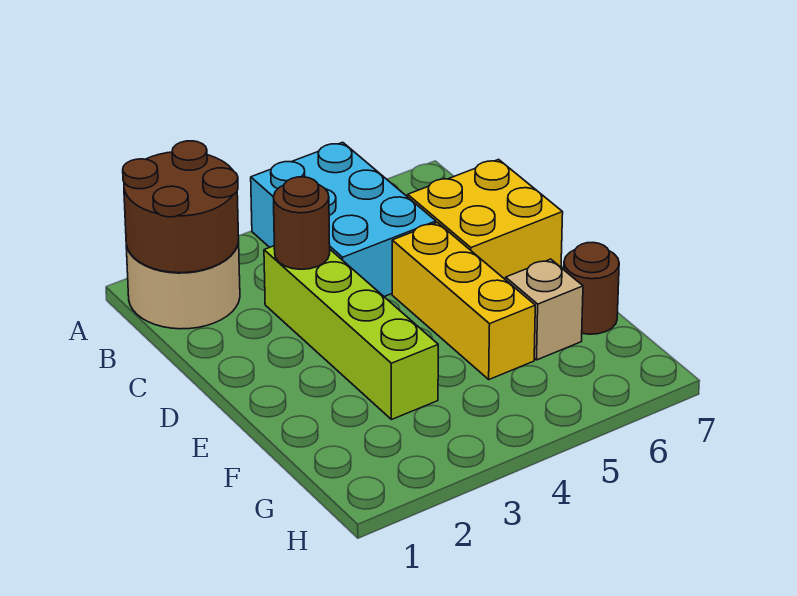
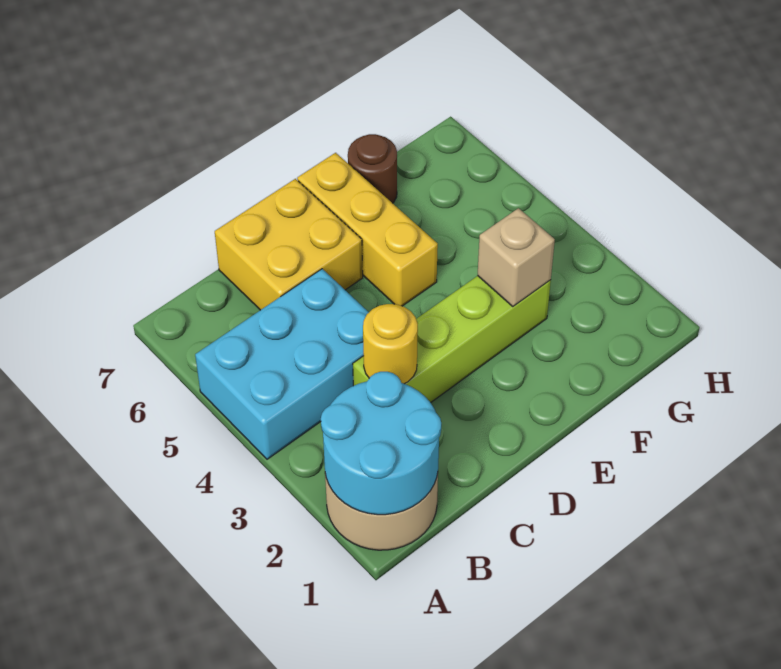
brown 2x2 round brick [123,141,239,273] -> cyan 2x2 round brick [321,372,441,515]
brown 1x1 round brick [273,177,330,269] -> yellow 1x1 round brick [363,304,418,384]
yellow 1x3 brick [392,223,535,379] -> yellow 1x3 brick turned to [297,153,438,306]
tan 1x1 brick [506,259,583,360] -> tan 1x1 brick moved to [478,208,555,306]

